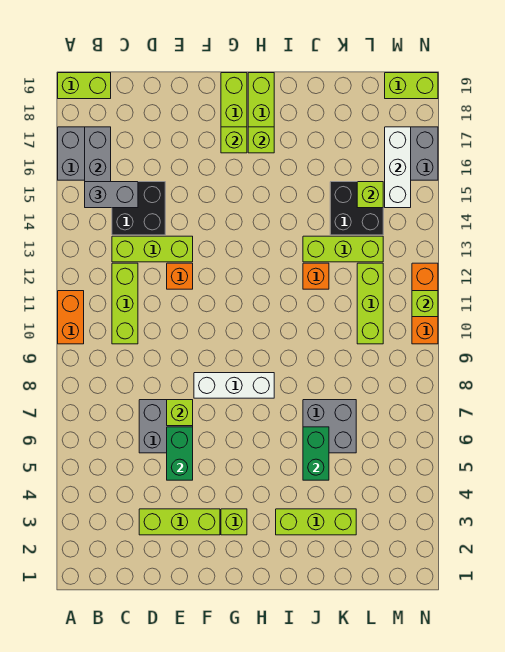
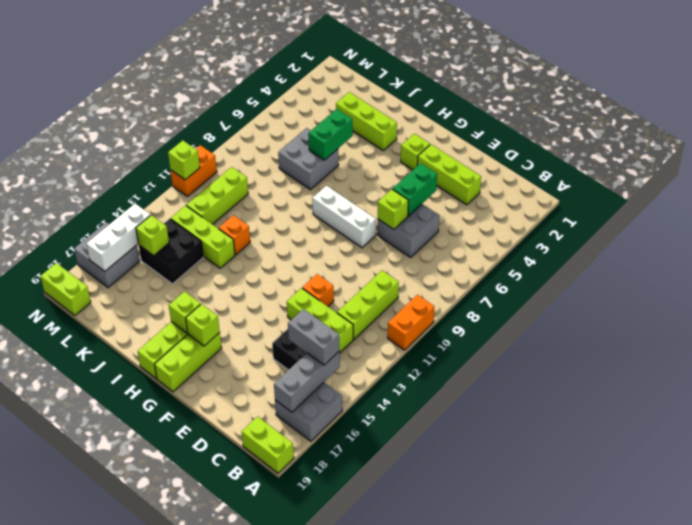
orange 1x3 brick [412,263,438,344] -> orange 1x2 brick [170,145,217,196]

